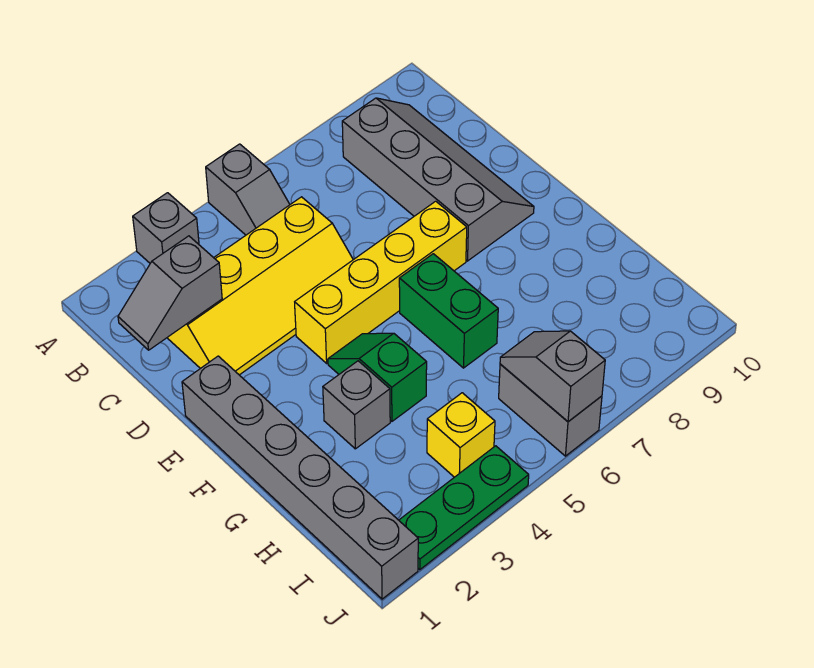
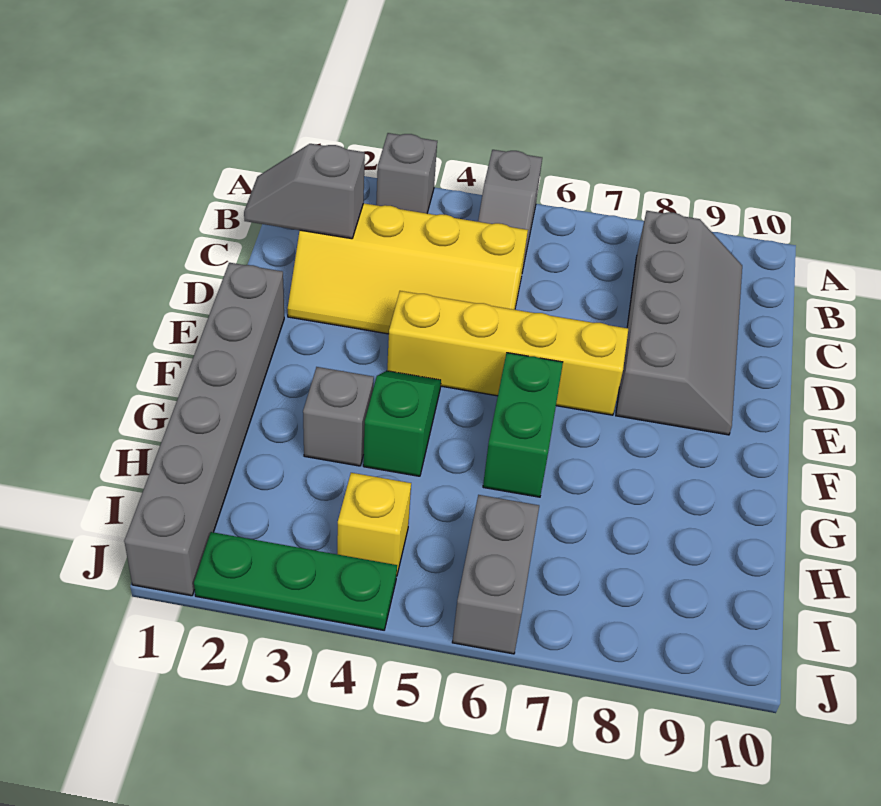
grey 1x2 slope [500,331,605,422] -> none

